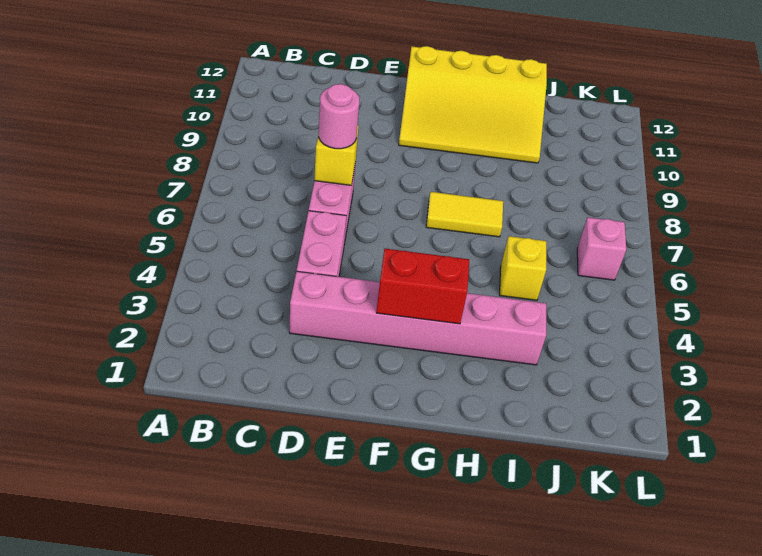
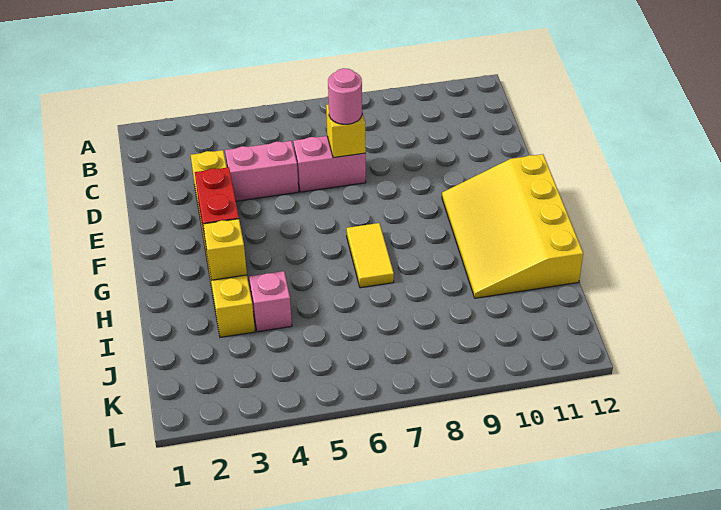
pink 1x6 brick [289,271,546,365] -> yellow 1x6 brick [191,150,255,337]
yellow 1x1 brick [500,236,546,300] -> yellow 1x1 brick moved to [203,219,247,280]
pink 1x1 brick [577,217,626,280] -> pink 1x1 brick moved to [249,271,292,332]

